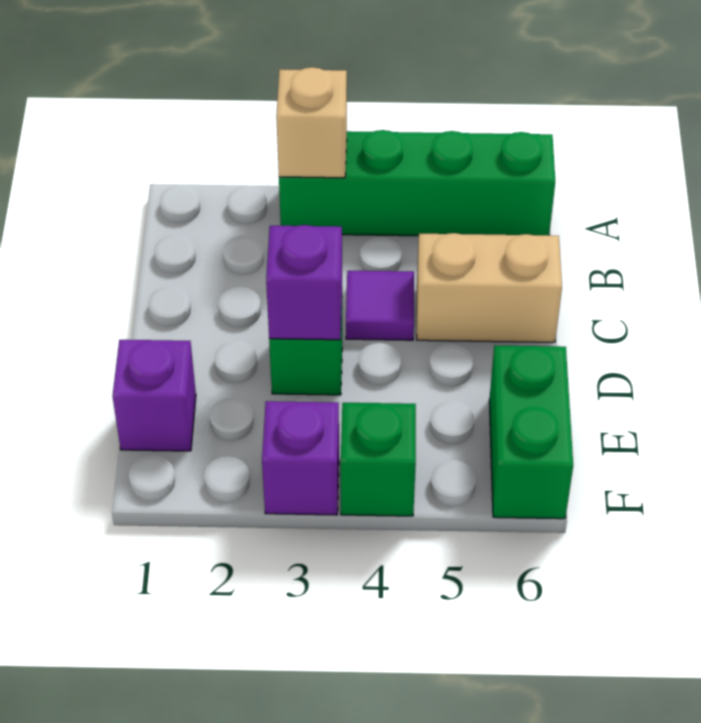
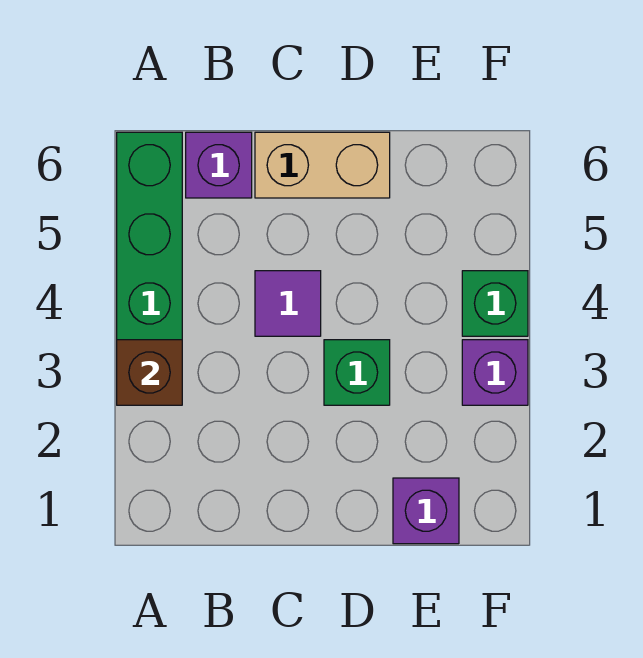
tan 1x1 brick [276,67,347,178] -> brown 1x1 brick [117,340,182,405]
tan 1x2 brick [417,233,562,342] -> tan 1x2 brick turned to [255,132,390,198]
purple 1x1 brick [266,225,342,340] -> purple 1x1 brick moved to [186,132,252,198]
green 1x2 brick [489,345,573,519] -> none

